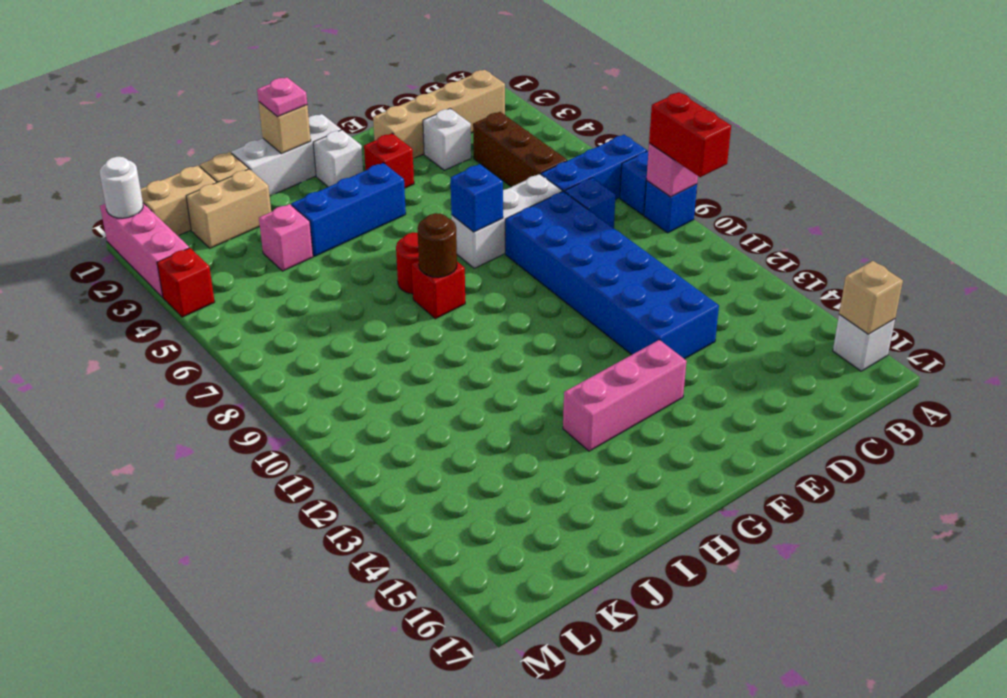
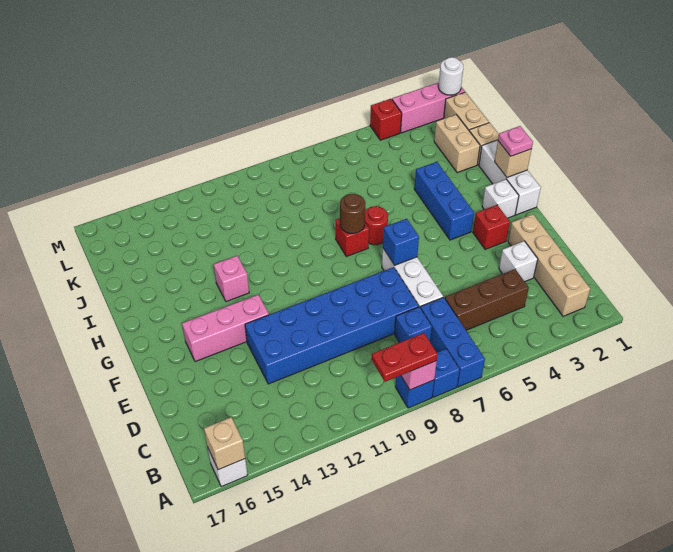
red 1x2 brick [649,92,731,177] -> red 1x2 plate [372,333,438,382]
pink 1x3 brick [563,340,687,451] -> pink 1x3 brick turned to [182,295,269,362]
pink 1x1 brick [259,204,313,271] -> pink 1x1 brick moved to [214,256,249,302]

